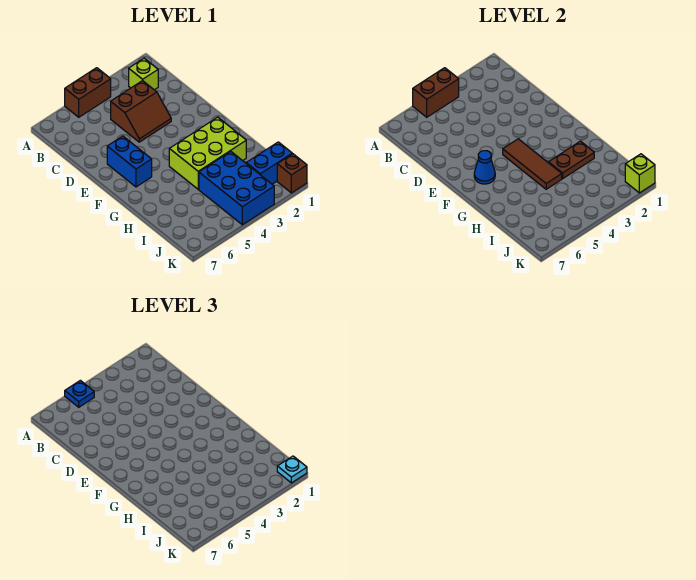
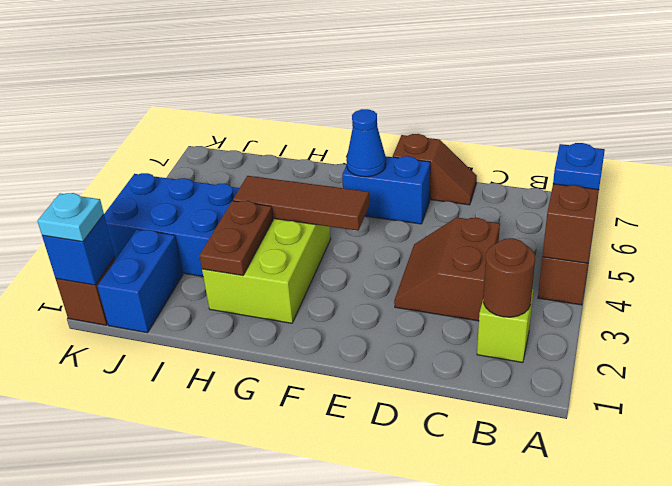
none -> brown 1x1 round brick [483,238,535,317]
none -> brown 1x2 slope [393,134,477,205]
lime 1x1 brick [625,154,655,193] -> blue 1x1 brick [42,214,115,285]

